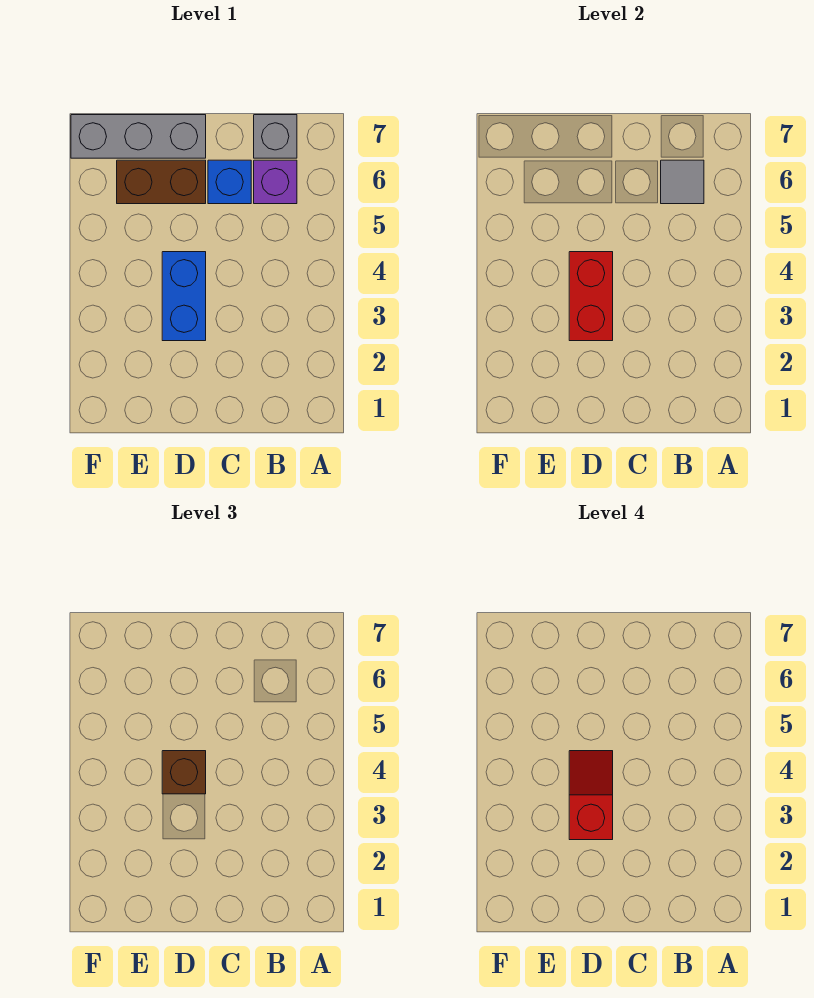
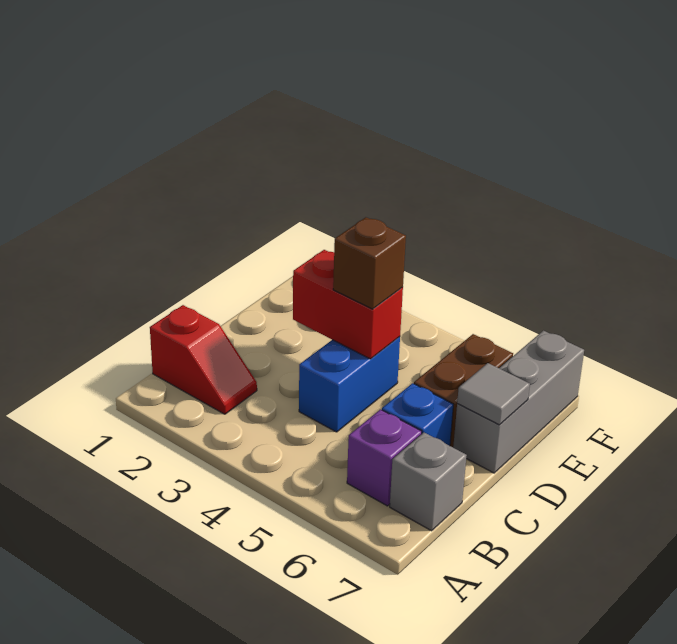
grey 1x1 tile [661,160,704,204] -> grey 1x1 tile moved to [457,363,530,425]
blue 1x2 brick [162,252,206,341] -> blue 1x2 brick turned to [299,337,400,432]
red 1x2 slope [569,751,613,840] -> red 1x2 slope moved to [150,305,257,414]

